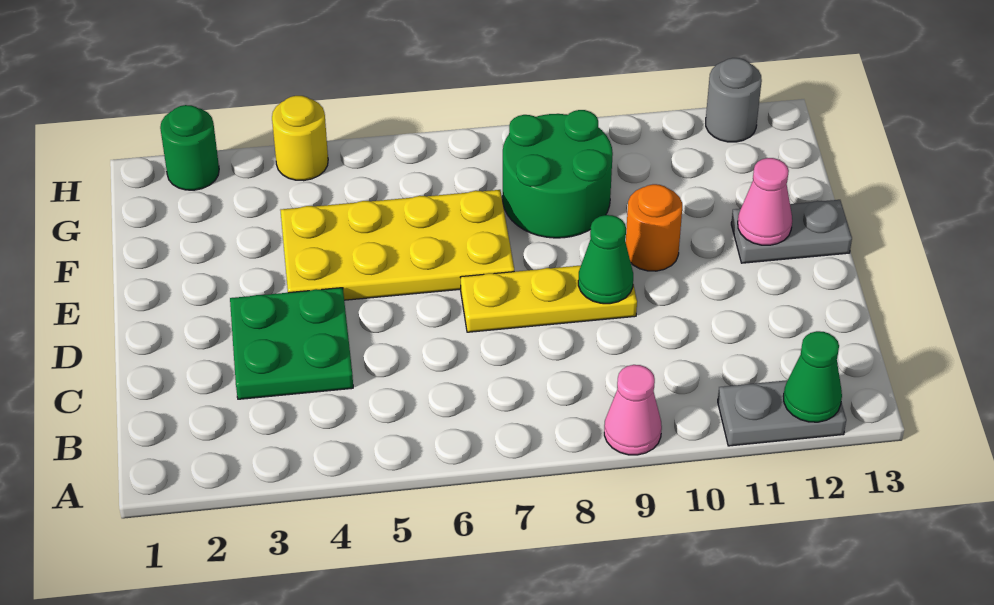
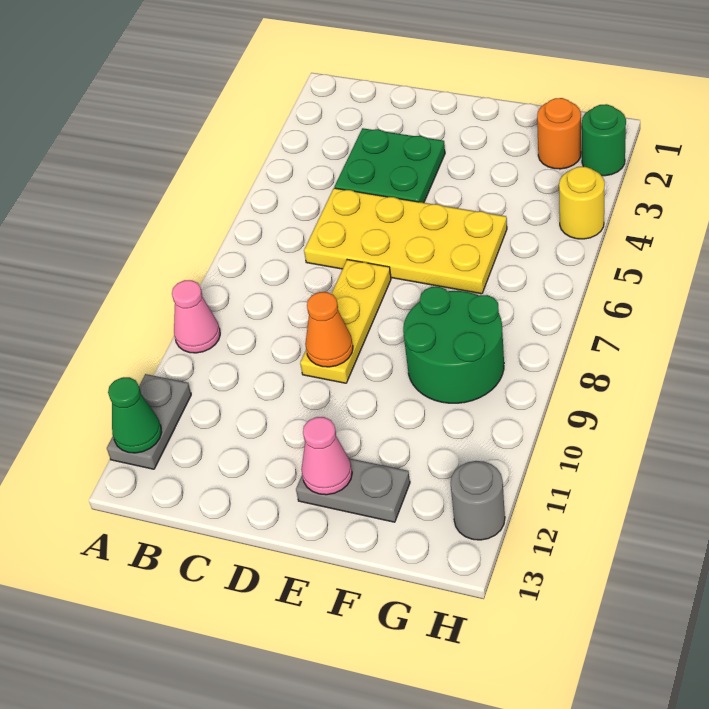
green 1x1 cone [578,215,633,304] -> orange 1x1 cone [305,292,353,367]
yellow 2x4 plate [280,190,514,300] -> yellow 2x4 plate turned to [304,188,507,294]
orange 1x1 round brick [626,184,682,271] -> orange 1x1 round brick moved to [537,98,581,169]
grey 1x2 plate [731,200,852,263] -> grey 1x2 plate turned to [296,458,410,522]

